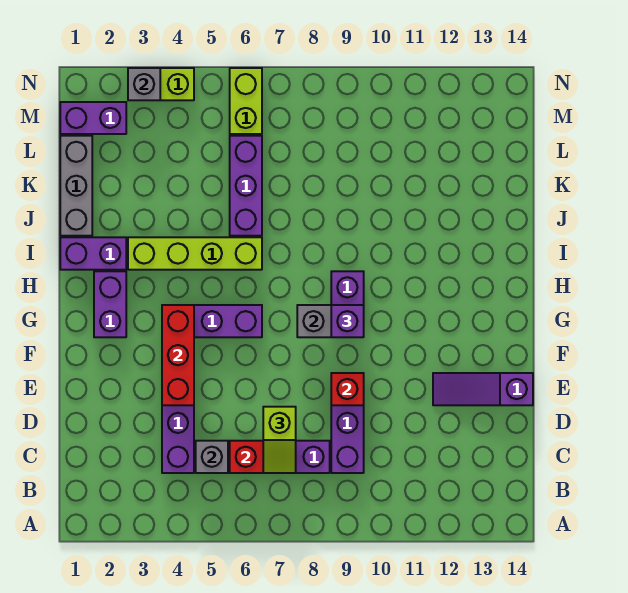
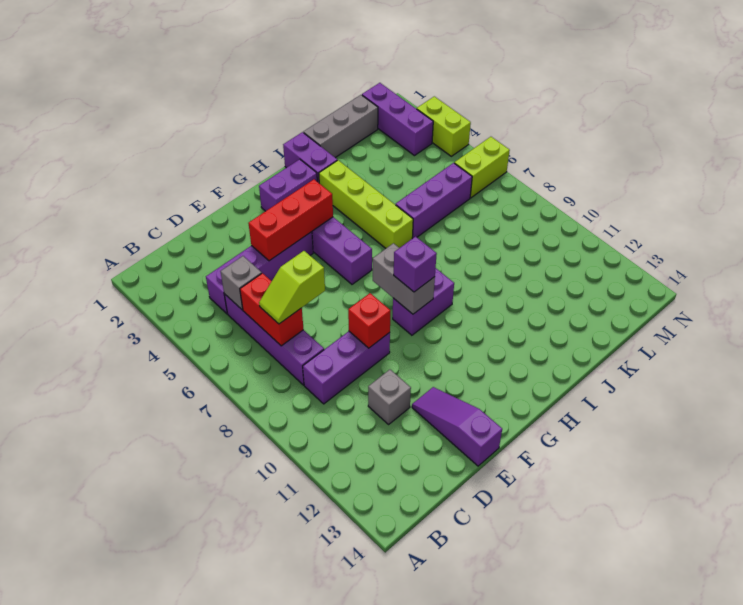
purple 1x2 brick [60,102,126,134] -> purple 1x3 brick [362,83,433,156]
grey 1x1 brick [128,68,160,100] -> grey 1x1 brick moved to [368,370,411,424]

